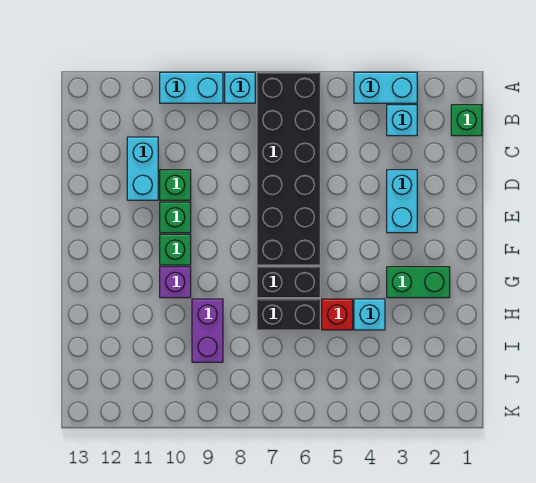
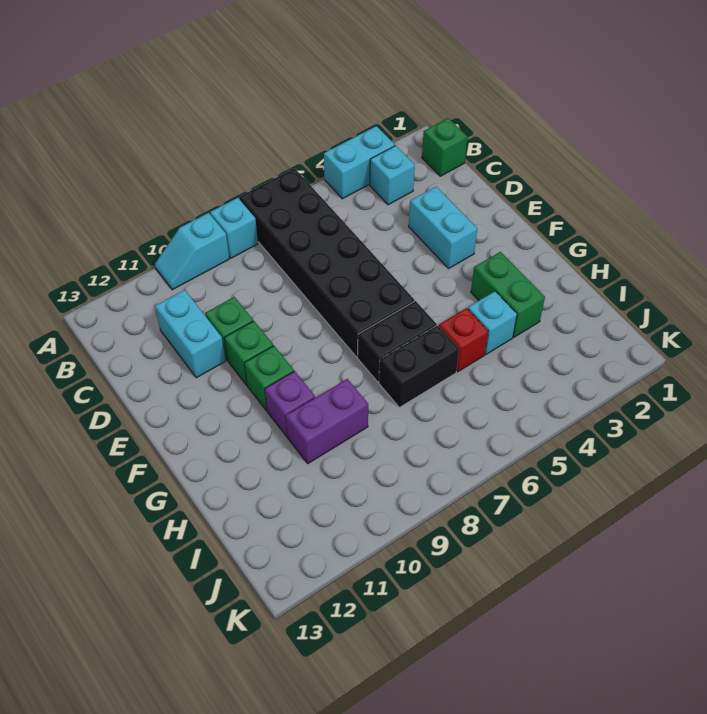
cyan 1x2 brick [160,72,223,103] -> cyan 1x2 slope [155,213,229,290]
green 1x2 brick [387,267,450,298] -> green 1x2 brick turned to [471,252,545,337]
purple 1x2 brick [192,299,223,362] -> purple 1x2 brick turned to [286,379,368,463]

